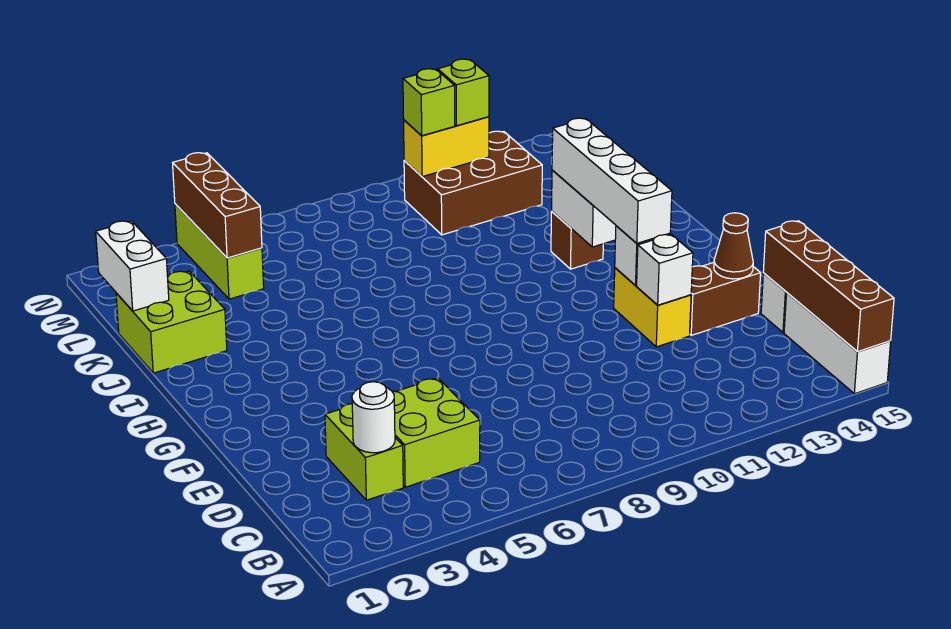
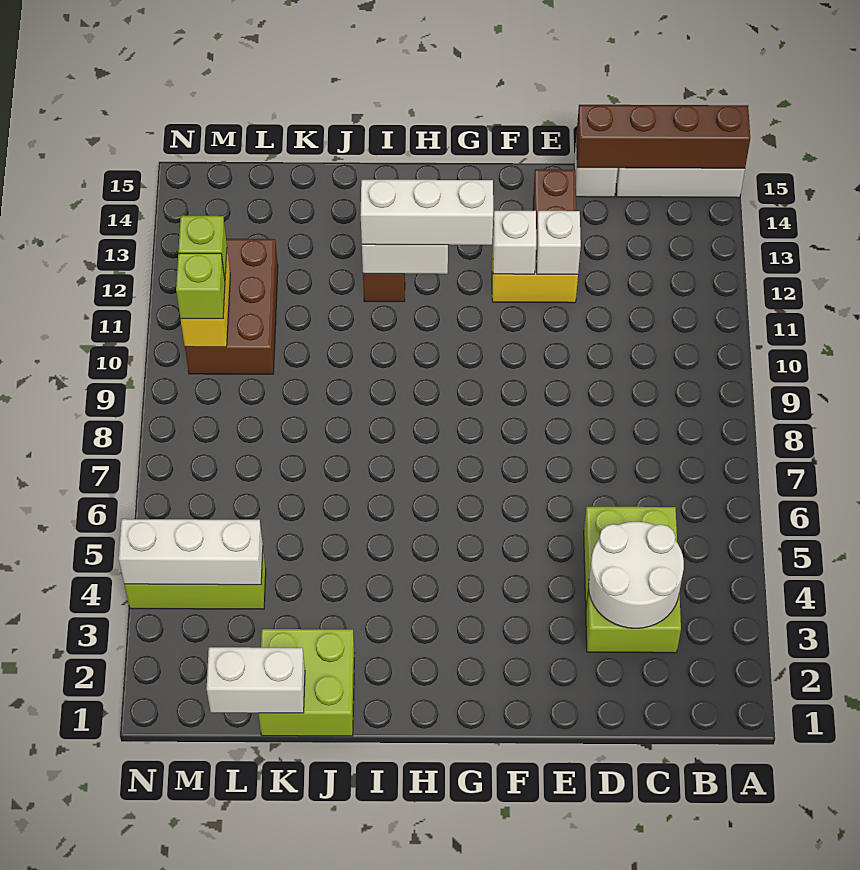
white 1x1 round brick [352,382,395,453] -> white 2x2 round brick [589,522,684,628]
brown 1x1 cone [714,213,753,279] -> none
white 1x4 brick [552,118,672,243] -> white 1x3 brick [361,180,493,245]
brown 1x3 brick [173,153,262,258] -> white 1x3 brick [119,519,263,585]

